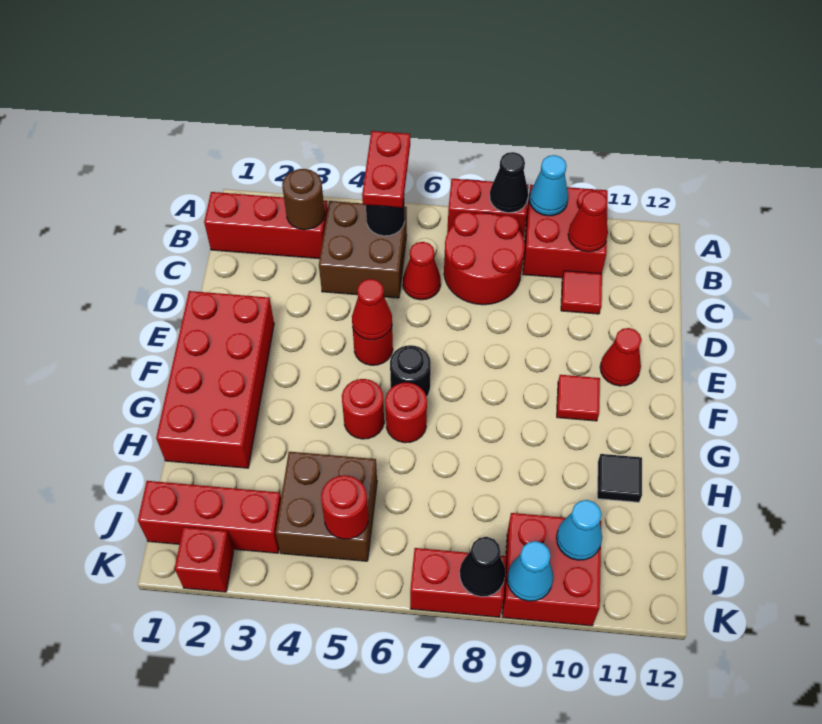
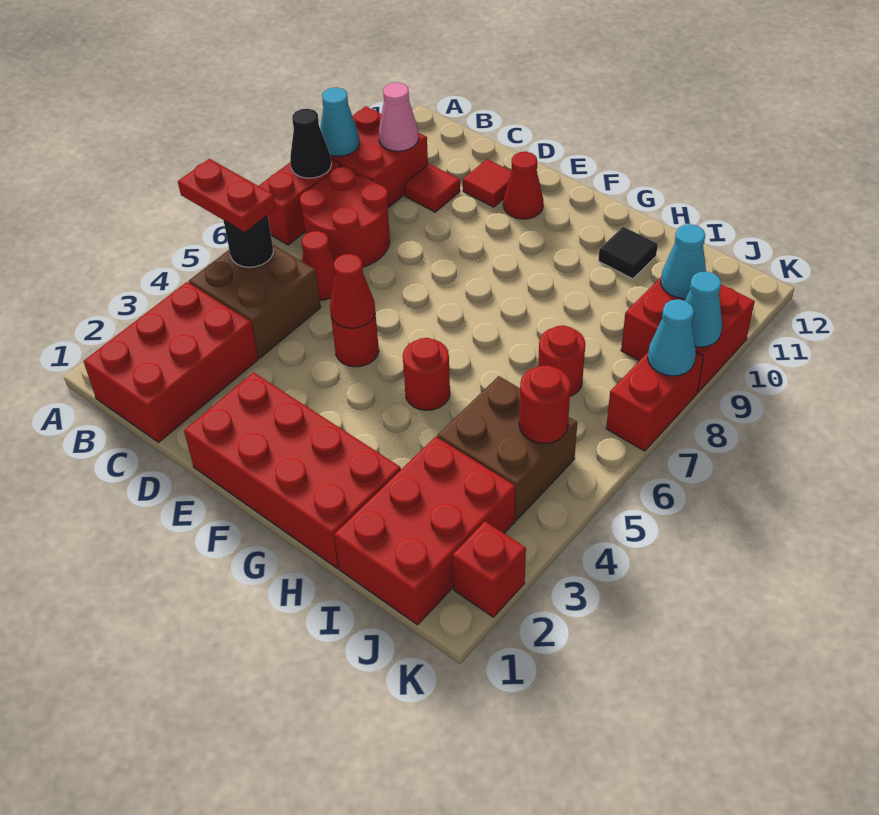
red 1x3 brick [204,192,328,259] -> red 2x3 brick [84,282,258,442]
brown 1x1 round brick [282,169,325,230] -> none
red 1x1 cone [568,191,608,252] -> pink 1x1 cone [378,82,419,151]
black 1x1 round brick [390,345,431,397] -> none
red 1x1 tile [557,375,600,421] -> red 1x1 tile moved to [463,159,511,207]
red 1x1 round brick [385,383,427,443] -> red 1x1 round brick moved to [538,326,585,396]
red 1x3 brick [138,481,281,553] -> red 2x3 brick [334,437,516,625]
black 1x1 cone [460,537,505,597] -> cyan 1x1 cone [648,299,696,376]

